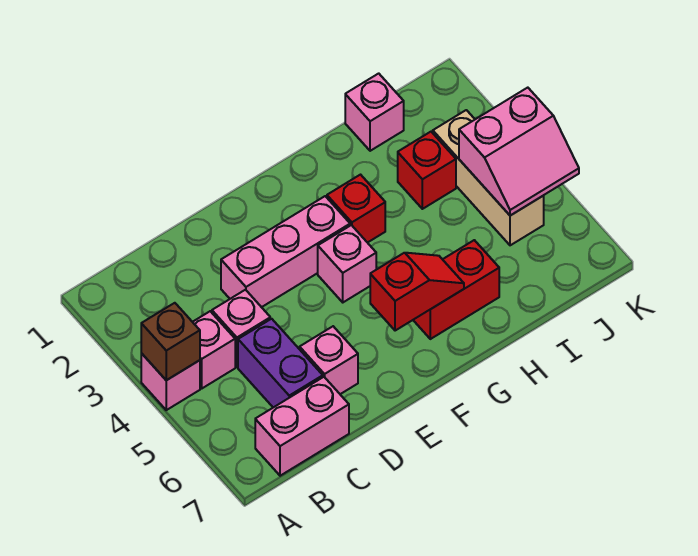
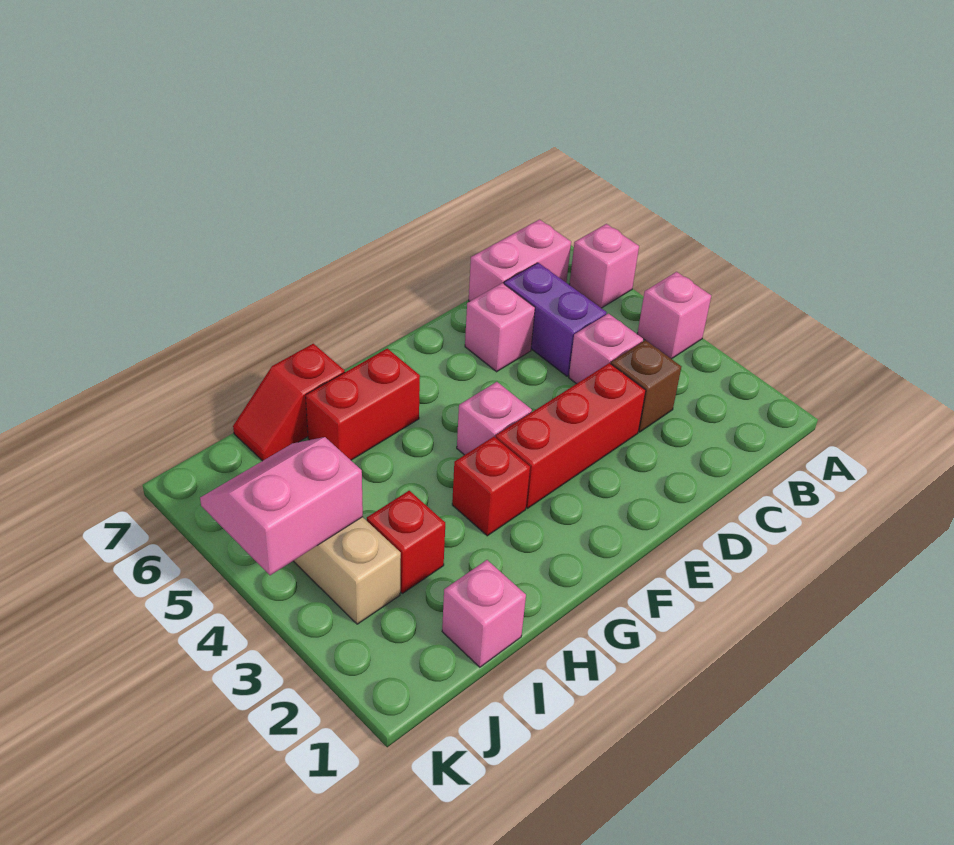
brown 1x1 brick [141,303,200,380] -> brown 1x1 brick moved to [611,340,681,432]
pink 1x1 brick [193,311,235,388] -> pink 1x1 brick moved to [569,224,639,308]
pink 1x3 brick [221,196,350,307] -> red 1x3 brick [496,363,646,508]
red 1x2 slope [370,253,464,331] -> red 1x2 slope moved to [233,344,345,461]

